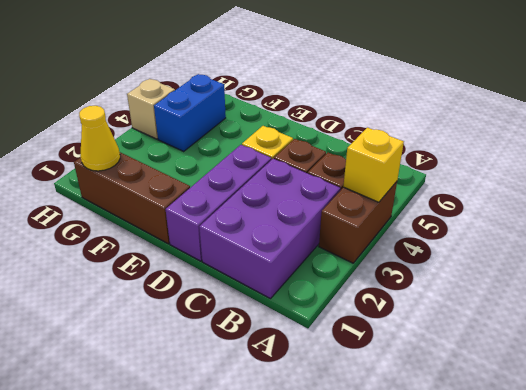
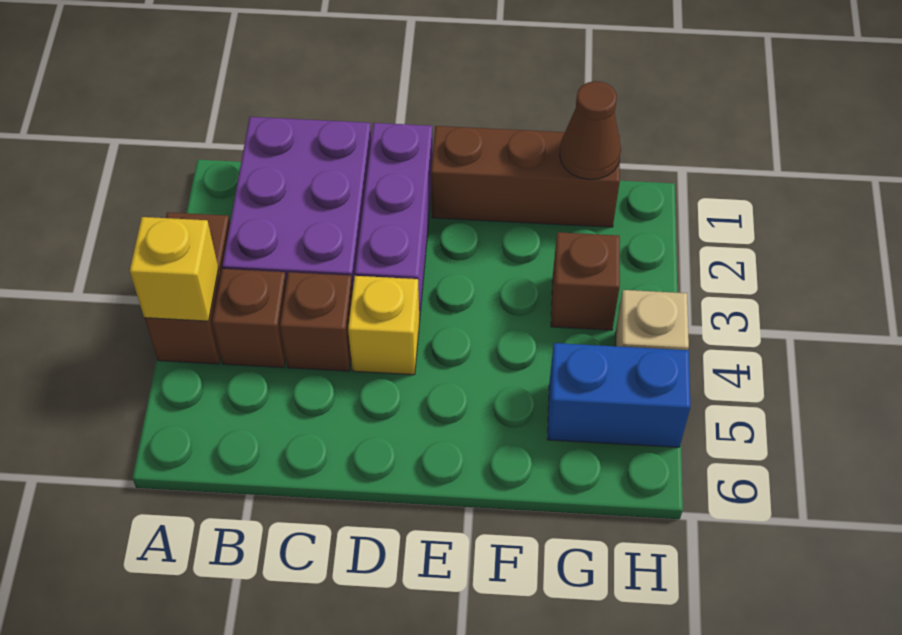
yellow 1x1 cone [79,106,120,171] -> brown 1x1 cone [559,81,621,180]
none -> brown 1x1 brick [551,232,620,330]
blue 1x2 brick [154,74,226,151] -> blue 1x2 brick turned to [547,343,690,447]

